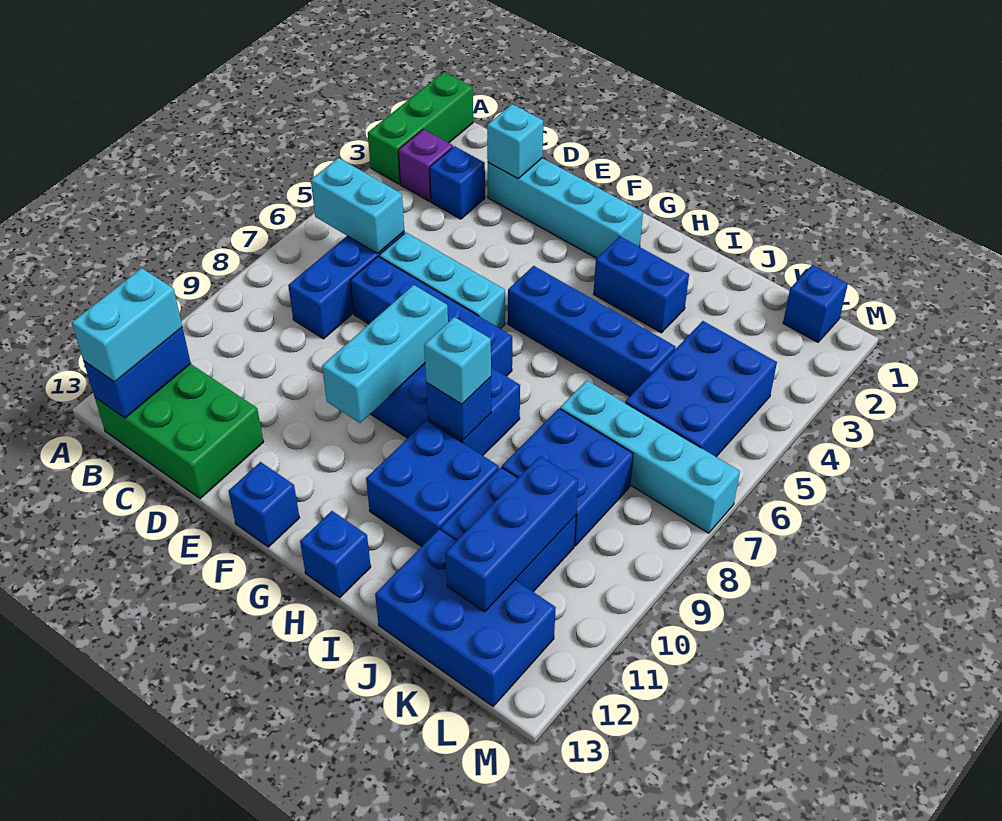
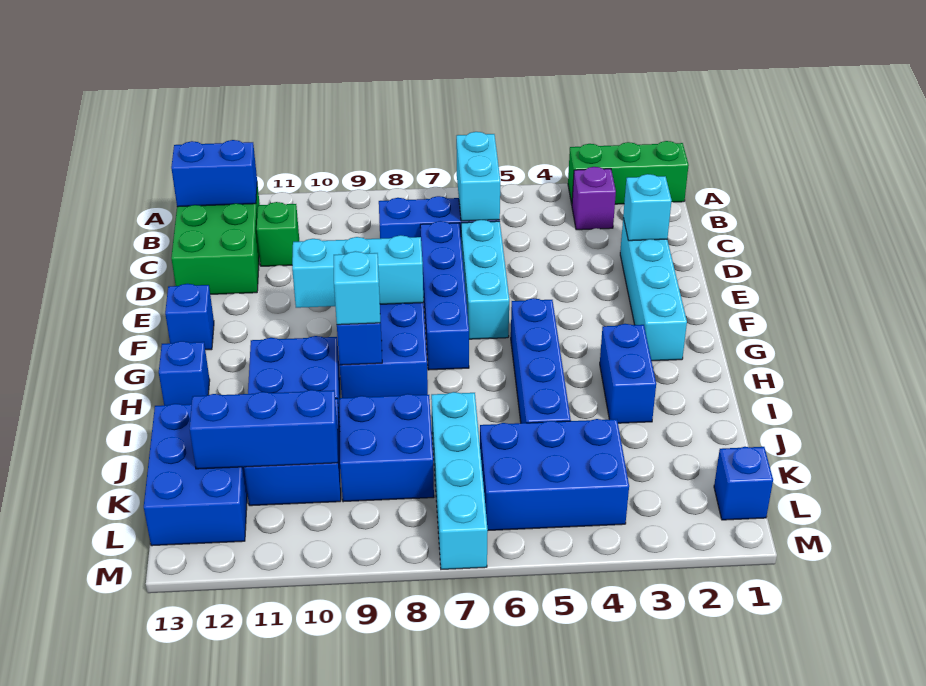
cyan 1x2 brick [72,268,182,382] -> none
blue 1x1 brick [430,146,485,219] -> none
none -> green 1x1 brick [257,202,299,266]

